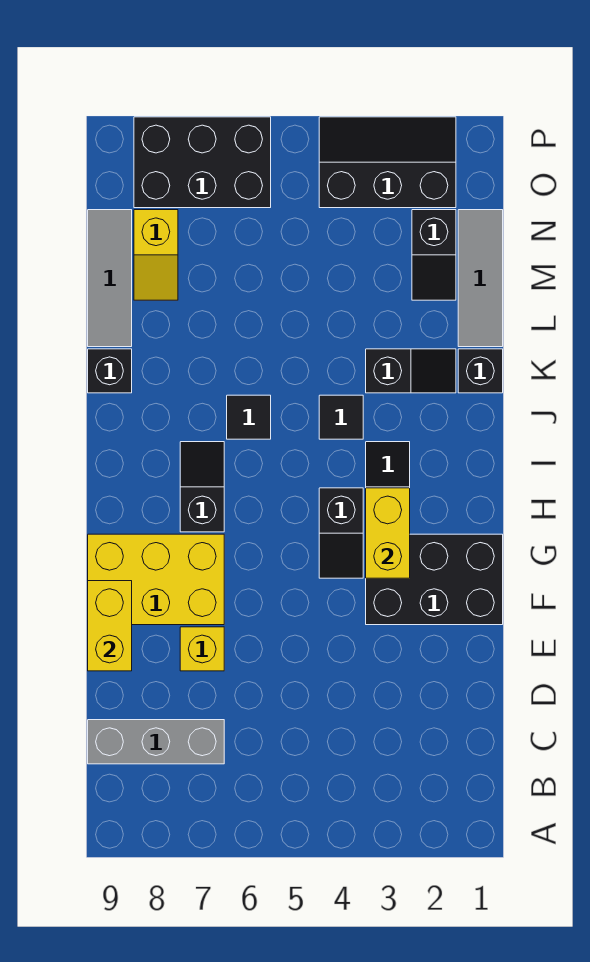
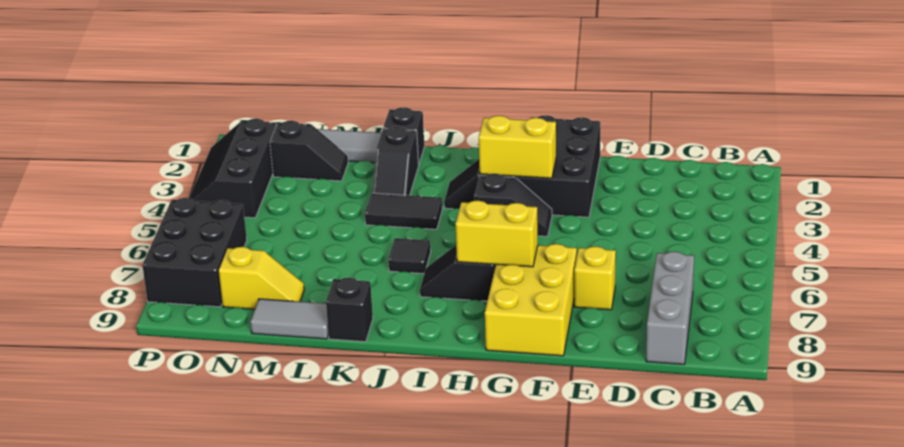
yellow 1x2 brick [88,581,132,671] -> yellow 1x2 brick moved to [456,200,538,267]
black 1x1 tile [319,395,363,439] -> black 1x2 tile [365,193,443,229]
black 1x2 slope [366,349,456,393] -> black 1x2 slope turned to [372,127,419,196]
grey 1x3 tile [88,210,132,347] -> grey 1x2 tile [250,299,329,339]

